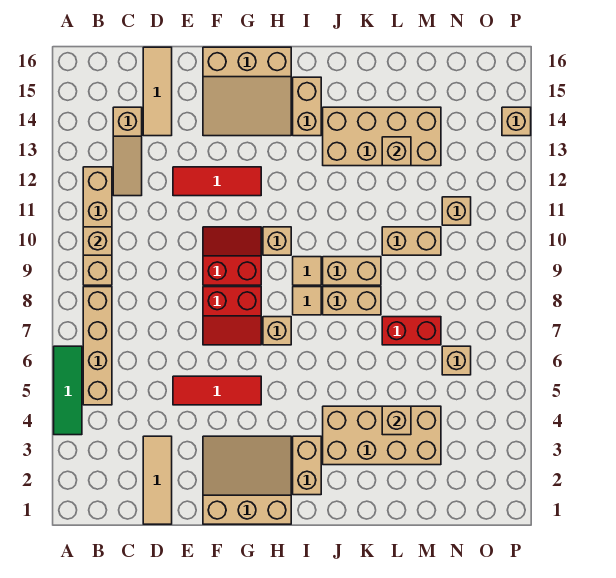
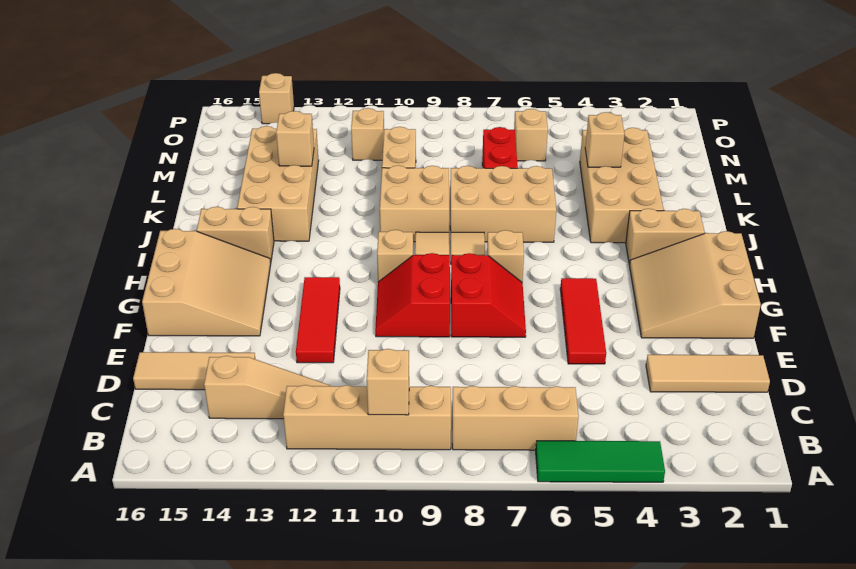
tan 1x4 brick [83,287,112,405] -> tan 1x3 brick [452,386,579,450]
tan 1x2 brick [323,287,381,315] -> tan 2x3 brick [450,166,556,242]
tan 1x2 brick [323,257,381,285] -> tan 2x2 brick [380,166,449,242]

